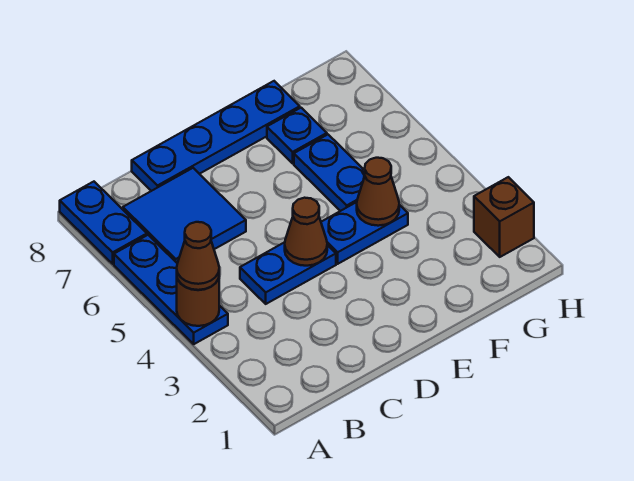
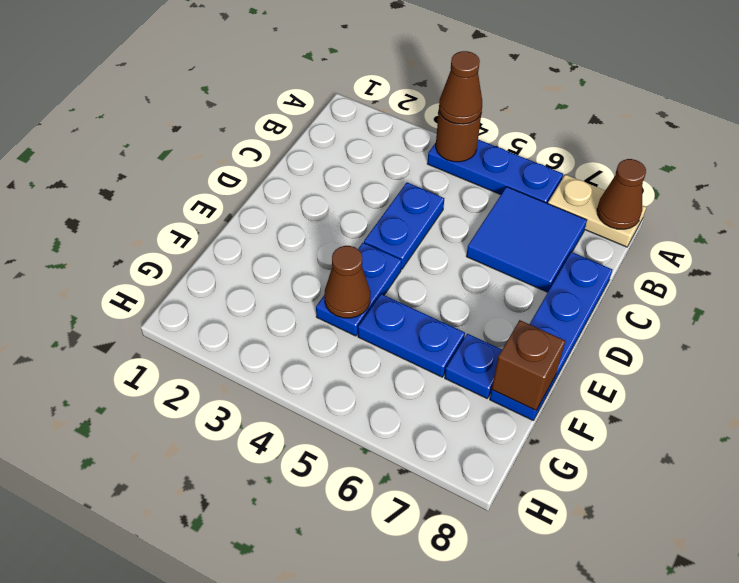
blue 1x2 plate [60,182,147,264] -> tan 1x2 plate [548,175,646,247]
brown 1x1 cone [285,198,327,266] -> brown 1x1 cone moved to [597,159,646,229]
brown 1x1 brick [474,177,534,257] -> brown 1x1 brick moved to [492,320,565,410]

